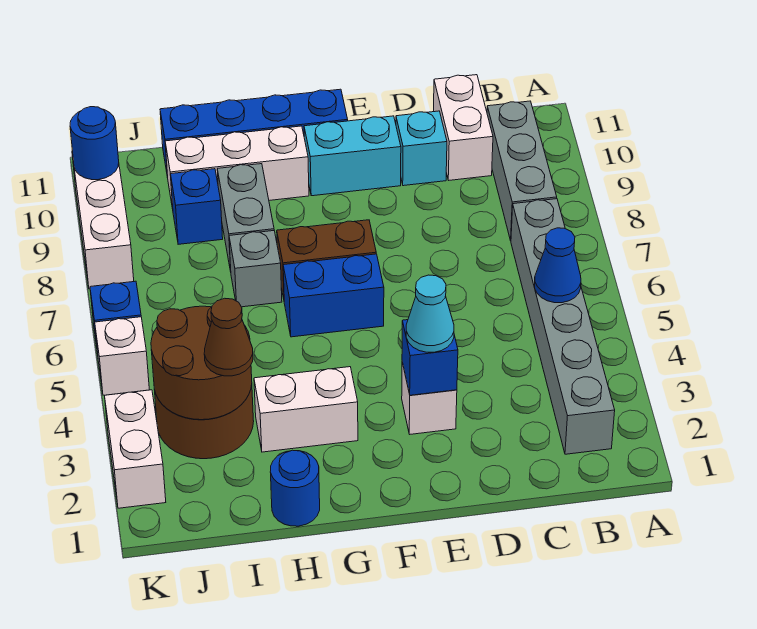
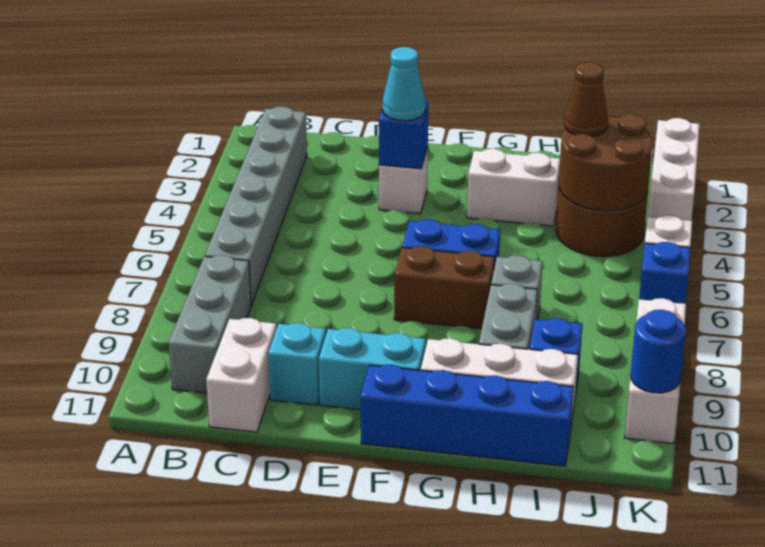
blue 1x1 cone [535,228,581,303] -> none
blue 1x1 round brick [270,450,320,526] -> none
white 1x2 brick [105,390,166,508] -> white 1x3 brick [648,118,700,221]

